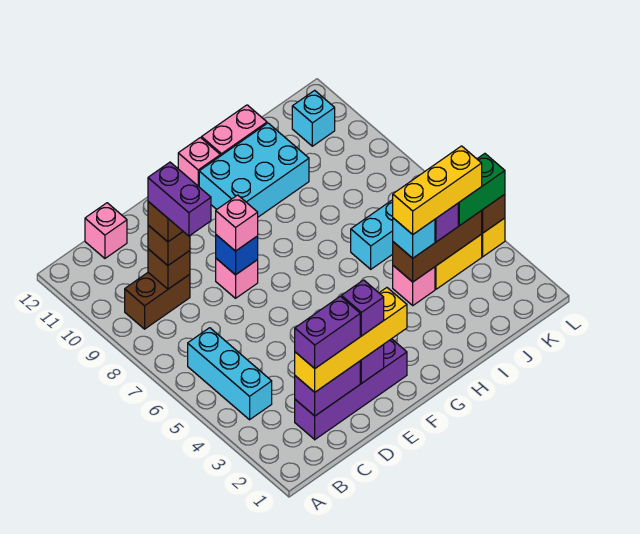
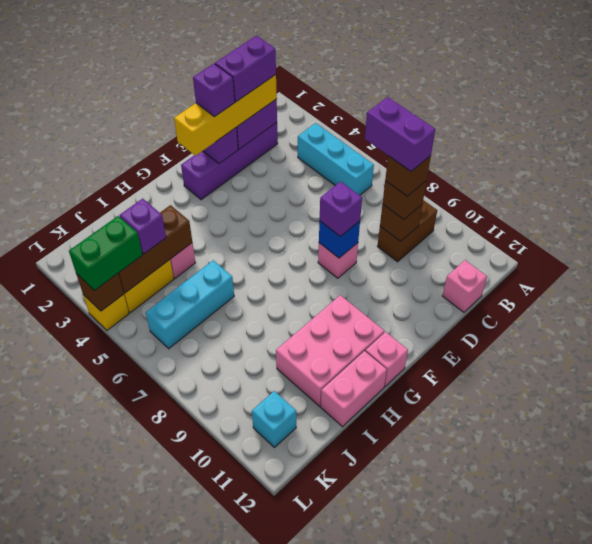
pink 1x1 brick [216,195,258,251] -> purple 1x1 brick [320,182,362,237]
cyan 2x3 brick [199,123,309,217] -> pink 2x3 brick [276,295,384,406]
cyan 1x1 brick [393,218,435,258] -> none
yellow 1x3 brick [393,146,482,234] -> none

